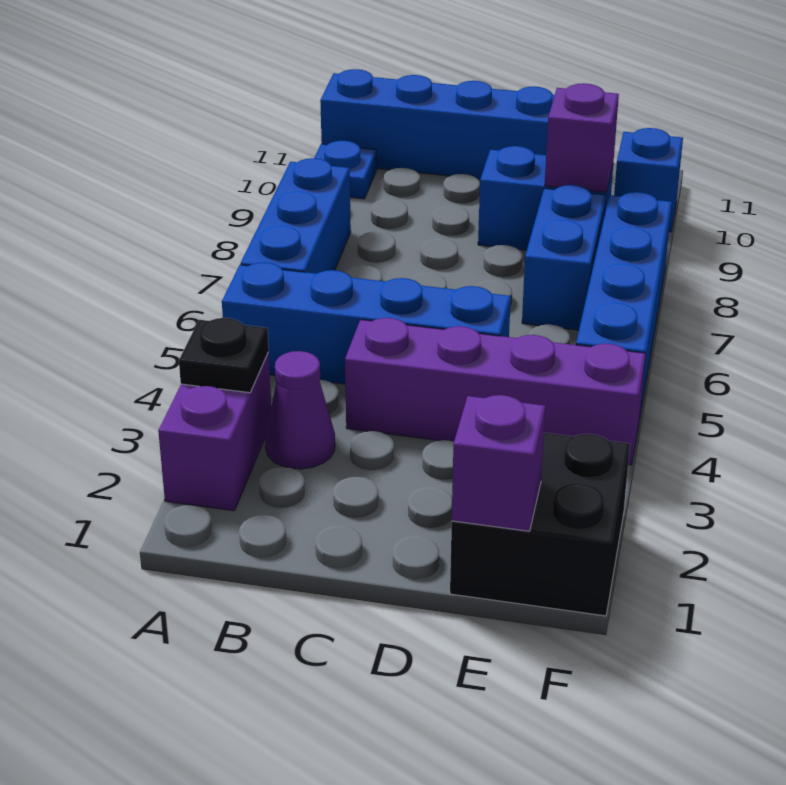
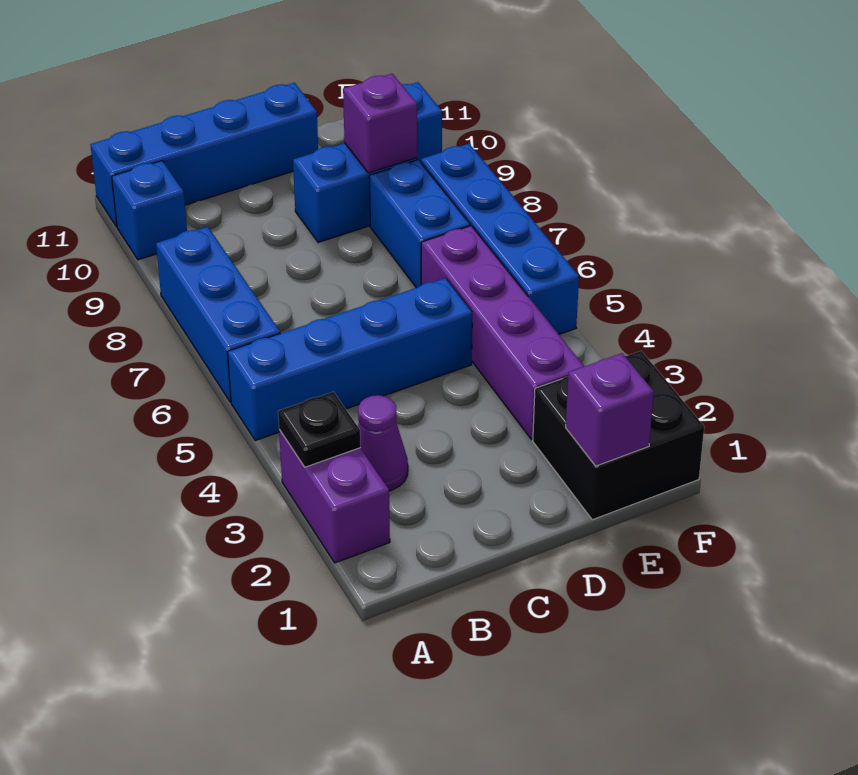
blue 1x1 plate [314,141,377,199] -> blue 1x1 brick [112,161,187,260]
purple 1x4 brick [345,318,646,465] -> purple 1x4 brick turned to [421,226,584,440]

